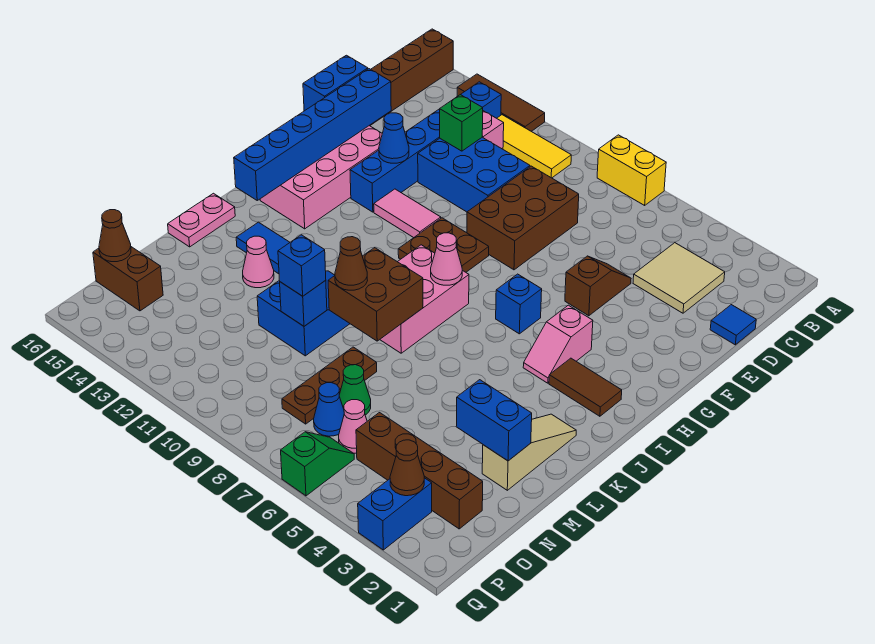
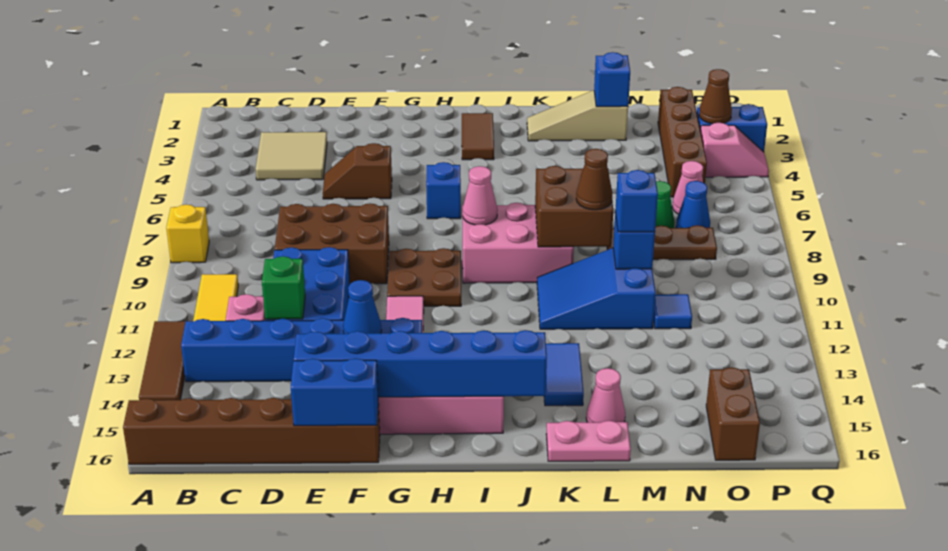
yellow 1x2 brick [597,135,666,205] -> yellow 1x1 brick [166,204,209,263]
blue 1x1 tile [710,305,756,345] -> blue 1x1 tile moved to [654,294,692,329]
pink 1x2 slope [523,305,593,383] -> pink 1x2 slope moved to [700,123,769,177]
pink 1x1 cone [243,236,274,288] -> pink 1x1 cone moved to [586,368,625,422]
blue 1x2 brick [456,380,532,461] -> blue 1x1 brick [594,52,630,107]
brown 1x1 cone [99,210,131,262] -> none
green 1x2 slope [281,432,354,496] -> none

